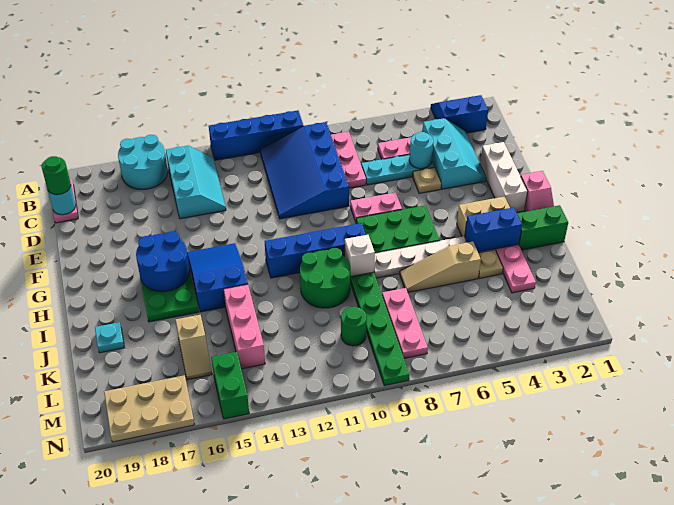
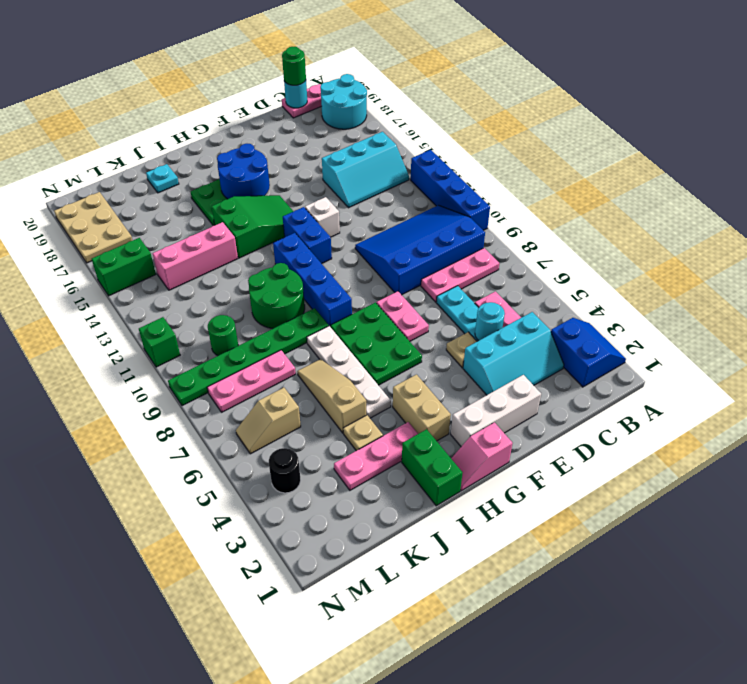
cyan 2x2 round brick [118,135,168,189] -> cyan 2x2 round brick moved to [320,74,367,129]
blue 2x3 slope [187,243,248,312] -> green 2x3 slope [212,195,294,258]
blue 1x2 brick [465,207,522,252] -> blue 1x2 brick moved to [283,207,332,264]
white 1x1 brick [345,235,375,277] -> white 1x1 brick moved to [305,197,340,237]
tan 1x2 slope [176,315,212,380] -> tan 1x2 slope moved to [236,388,301,454]
none -> black 1x1 round brick [269,448,301,493]
none -> green 1x1 brick [139,317,180,367]

